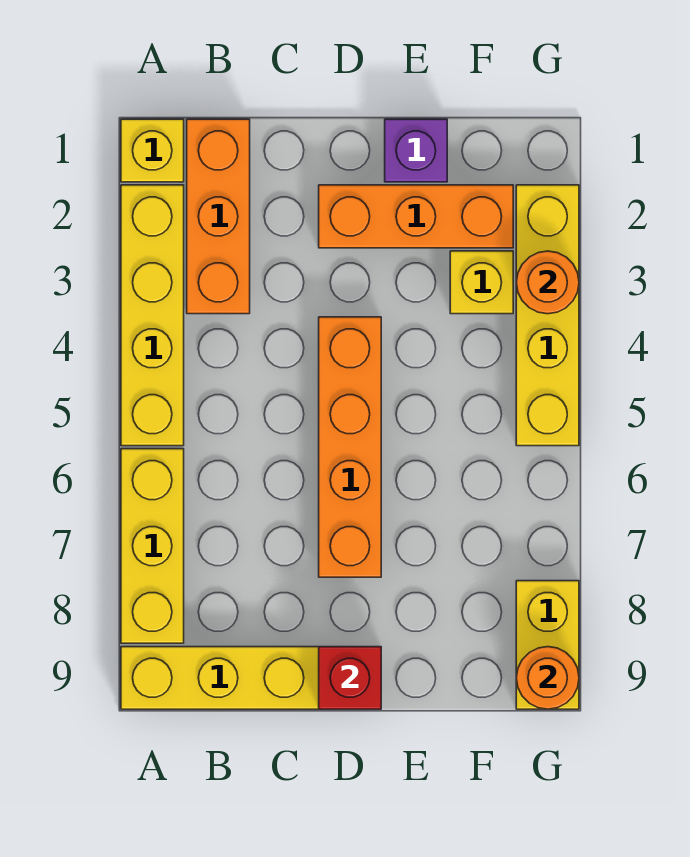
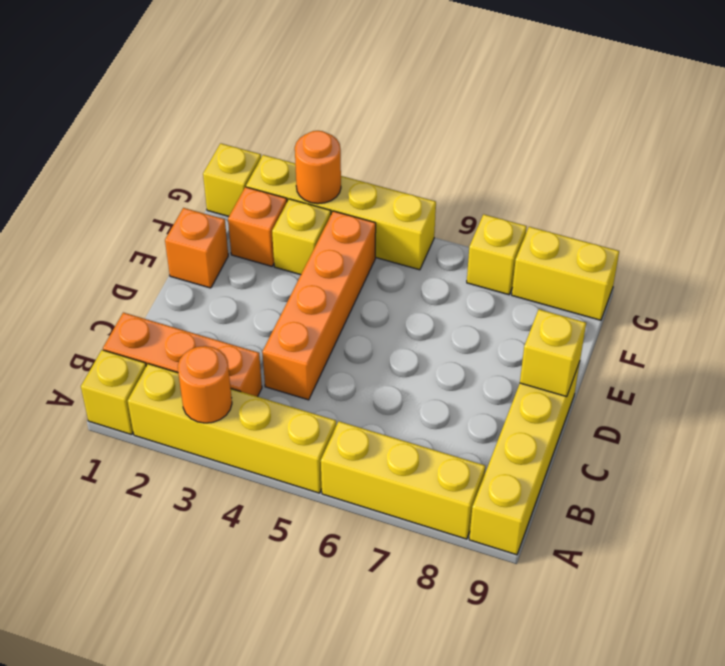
orange 1x3 brick [319,185,513,248] -> orange 1x1 brick [228,187,287,266]
orange 1x4 brick [319,317,381,577] -> orange 1x4 brick turned to [262,211,376,400]
red 1x1 brick [319,647,381,709] -> yellow 1x1 brick [520,309,586,397]
purple 1x1 brick [385,119,447,182] -> orange 1x1 brick [165,208,228,288]
none -> yellow 1x1 brick [203,143,261,216]
none -> yellow 1x1 brick [467,214,527,295]
orange 1x1 round brick [516,647,579,709] -> orange 1x1 round brick moved to [178,346,232,423]

